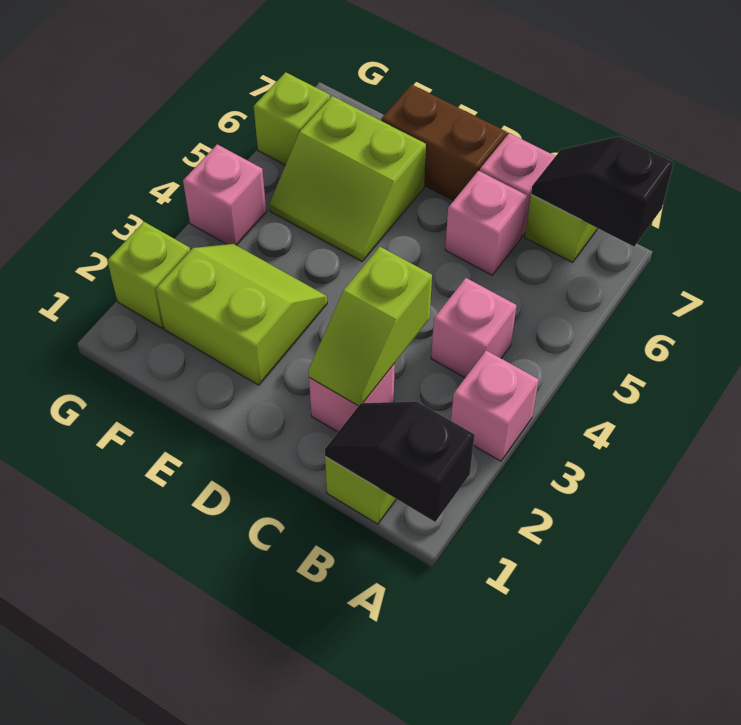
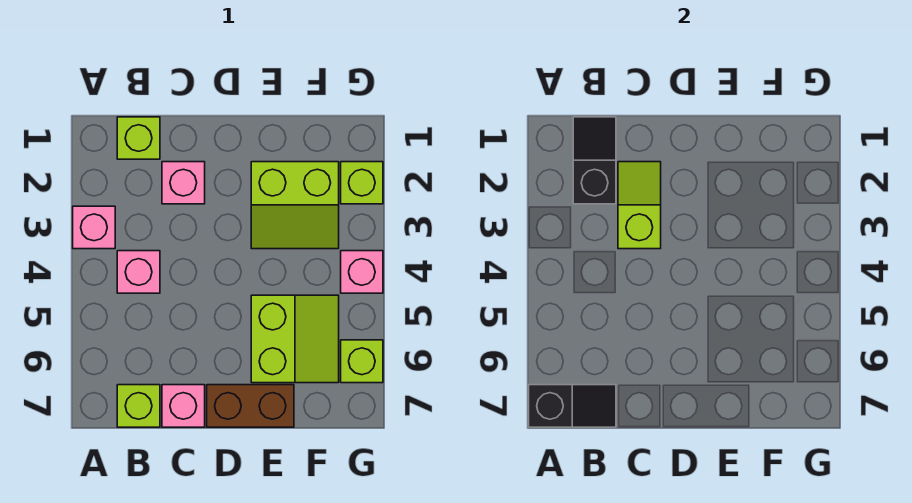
black 1x2 slope [325,401,475,522] -> black 1x2 slope turned to [573,117,616,204]
pink 1x1 brick [445,171,527,275] -> none
lime 2x2 slope [270,96,426,261] -> lime 2x2 slope turned to [251,295,339,383]

